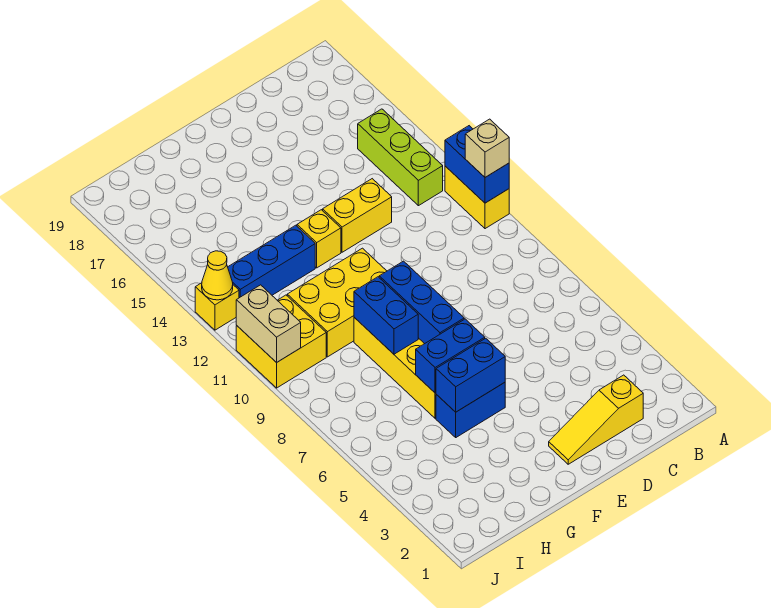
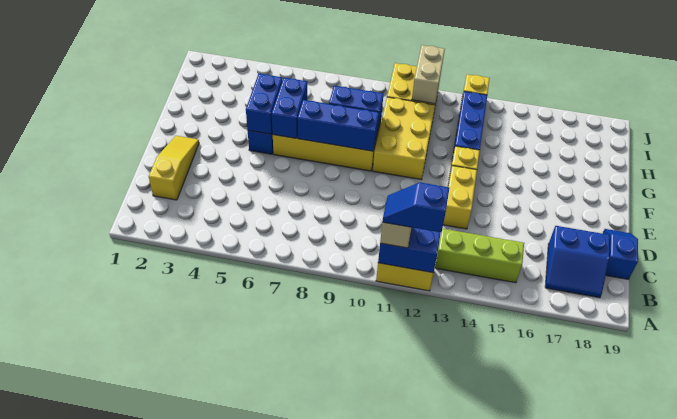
none -> blue 1x2 slope [382,182,449,232]
none -> blue 2x2 slope [545,226,610,298]
none -> blue 1x2 slope [603,229,638,279]
tan 1x2 brick [236,285,301,363] -> tan 1x2 brick turned to [412,45,445,104]
yellow 1x1 cone [202,251,233,300] -> none

